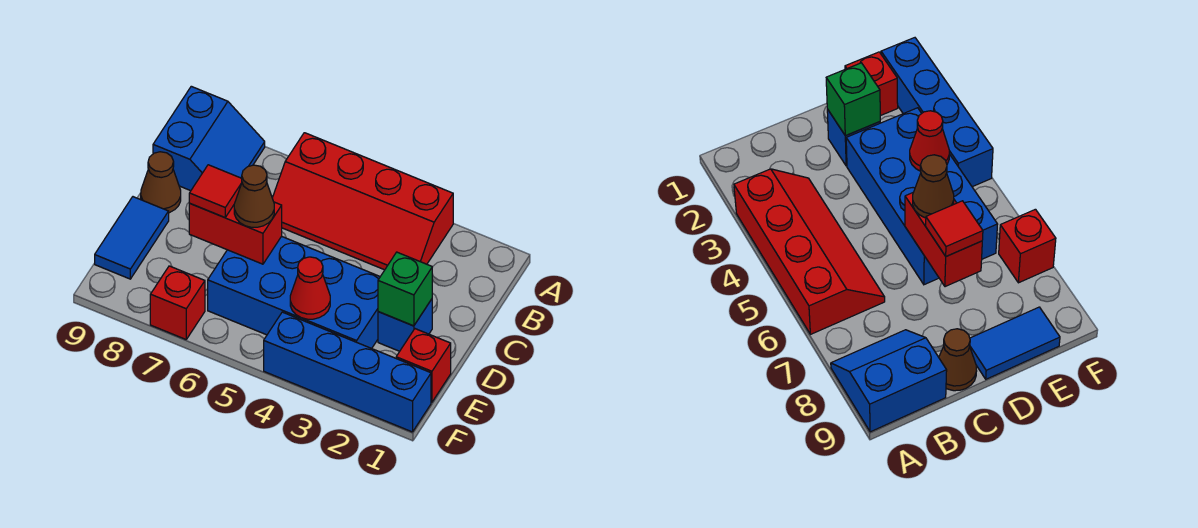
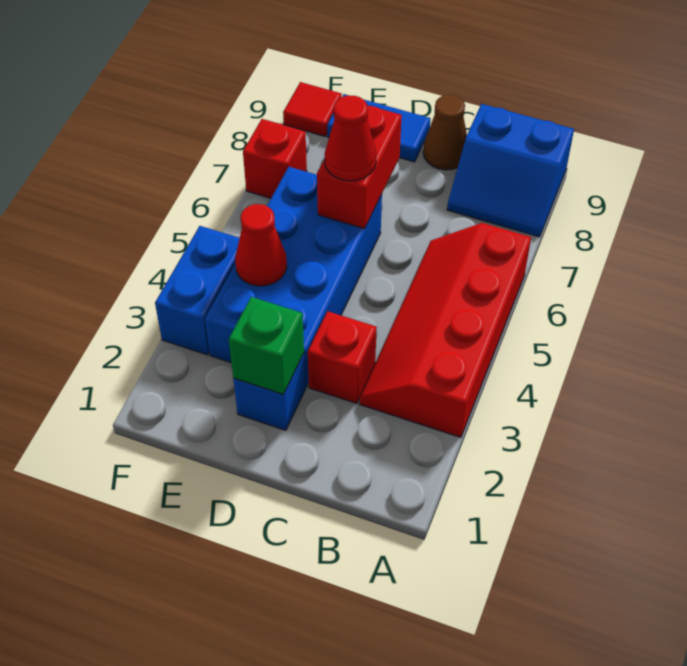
brown 1x1 cone [234,165,274,227] -> red 1x1 cone [325,95,376,181]
red 1x1 tile [189,165,242,218] -> red 1x1 tile moved to [283,82,342,136]
red 1x1 brick [396,329,451,402] -> red 1x1 brick moved to [308,311,377,404]
blue 1x4 brick [264,312,431,432] -> blue 1x2 brick [155,226,240,355]

